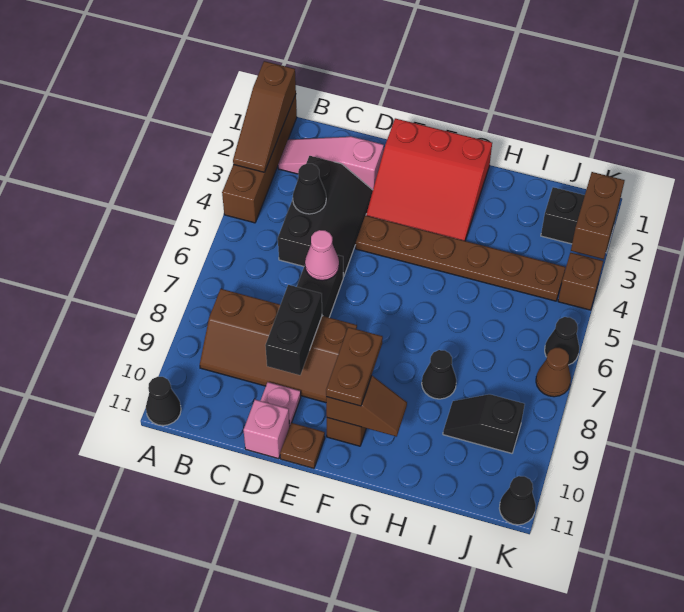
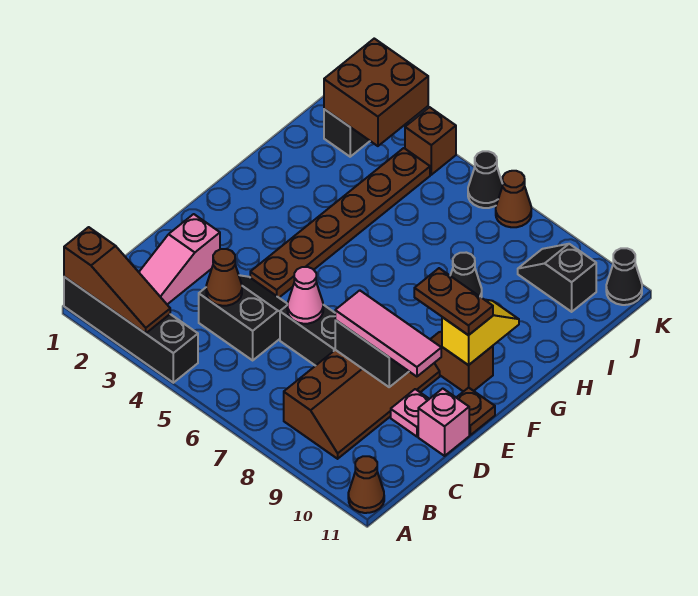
brown 1x4 brick [222,95,297,223] -> black 1x4 brick [64,277,198,383]
black 1x1 cone [146,377,181,426] -> brown 1x1 cone [348,456,384,513]
black 2x3 slope [278,156,373,277] -> black 2x2 slope [199,275,287,360]
black 1x1 cone [293,164,326,214] -> brown 1x1 cone [206,249,242,306]
none -> pink 1x3 tile [335,290,441,377]
red 3x3 slope [366,118,492,241] -> none
brown 1x2 slope [326,375,407,437] -> yellow 1x2 slope [442,300,519,365]
black 1x2 slope [443,394,525,453] -> black 1x2 slope turned to [518,244,596,312]
brown 1x2 brick [571,172,625,259] -> brown 2x2 brick [324,39,428,146]

